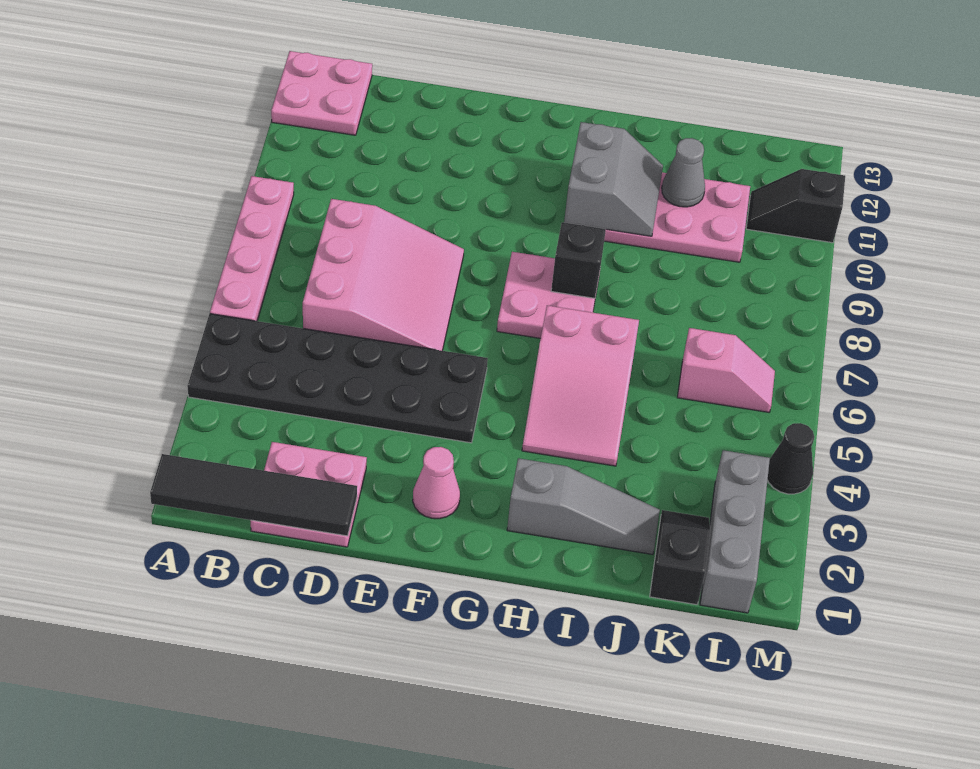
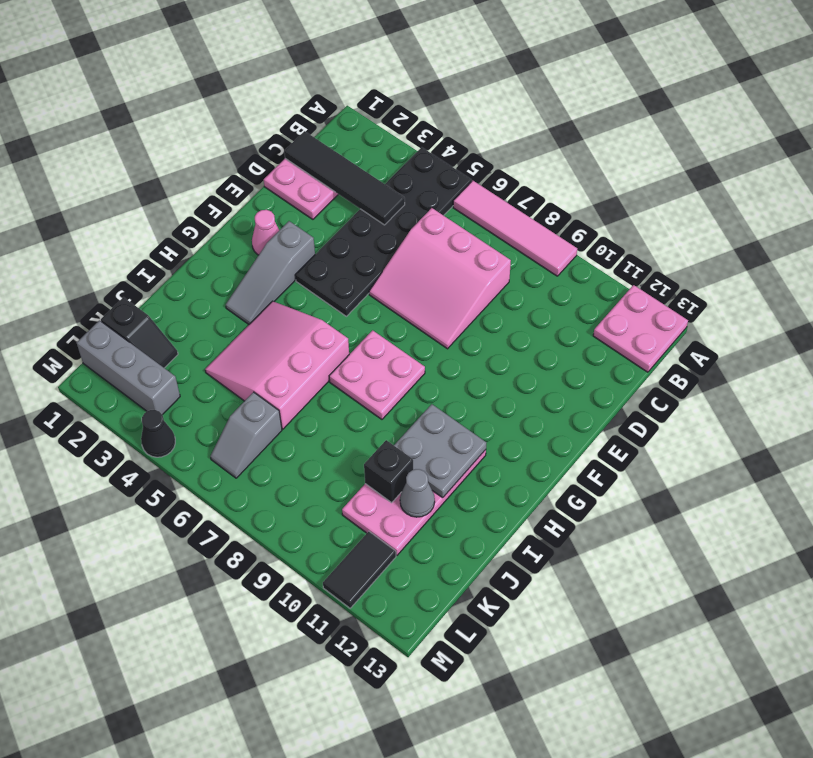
black 1x4 tile [150,454,357,536] -> black 1x4 tile turned to [284,131,405,225]
pink 1x4 plate [210,176,294,321] -> pink 1x4 tile [453,181,577,276]
grey 1x3 slope [507,458,660,555] -> grey 1x3 slope moved to [226,221,315,324]
pink 2x3 slope [522,305,639,466] -> pink 3x3 slope [205,301,349,429]
black 1x1 brick [551,222,606,298] -> black 1x1 brick moved to [364,440,413,503]
grey 2x2 slope [564,122,663,236] -> grey 2x2 plate [394,404,486,498]
pink 1x2 slope [677,328,775,412] -> grey 1x2 slope [210,392,282,478]
black 1x2 slope [746,169,845,243] -> black 1x2 tile [323,532,396,608]

